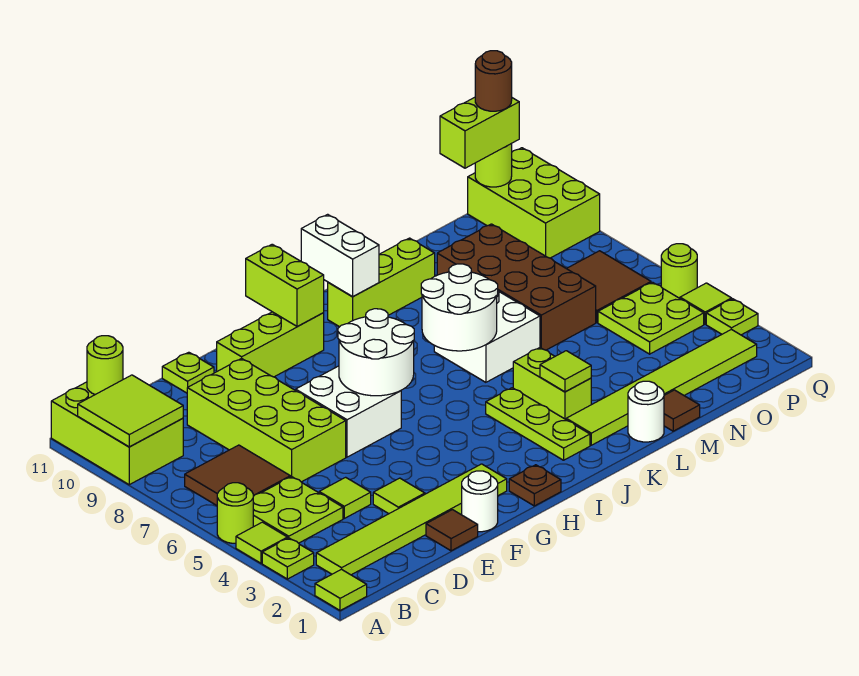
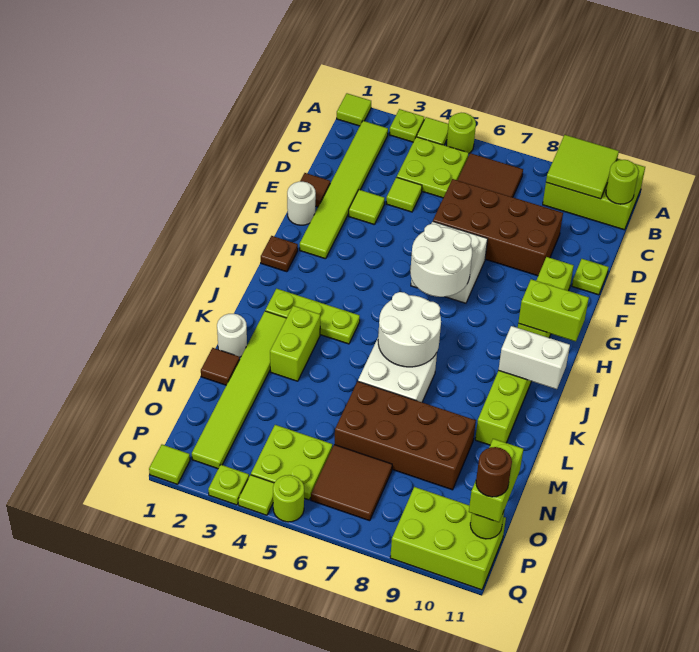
lime 2x4 brick [187,358,346,482] -> brown 2x4 brick [433,179,563,276]
lime 1x2 brick [513,348,591,419] -> lime 1x2 brick turned to [270,306,320,381]
lime 1x1 tile [540,351,591,392] -> lime 1x1 tile moved to [149,445,190,484]

